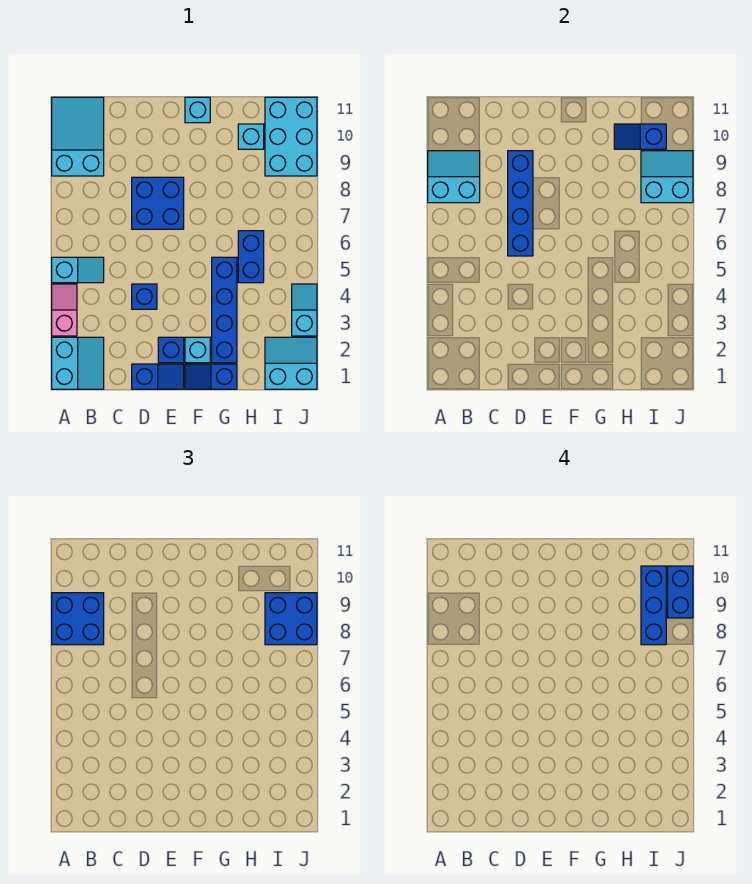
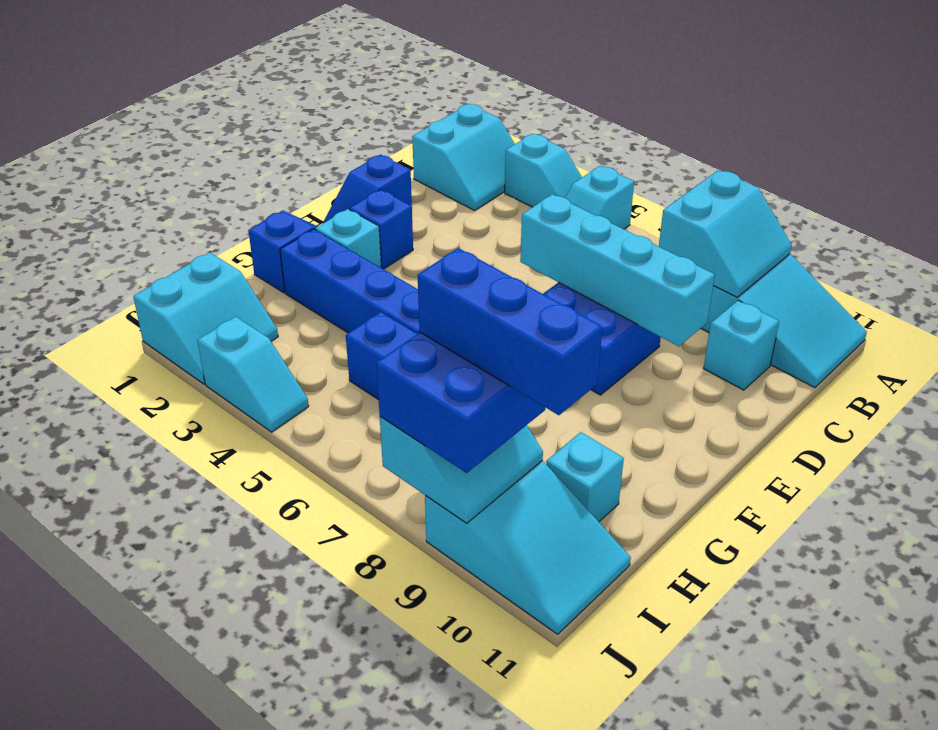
cyan 2x2 slope [52,337,104,389] -> cyan 2x2 slope turned to [412,104,515,210]
pink 1x2 slope [52,284,77,336] -> cyan 1x2 slope [505,134,582,207]
blue 2x2 brick [52,593,104,645] -> none
blue 1x1 brick [132,284,157,309] -> none
blue 1x4 brick [508,151,533,256] -> cyan 1x4 brick [520,194,715,346]
cyan 1x1 brick [185,97,210,123] -> cyan 1x1 brick moved to [704,300,779,390]
blue 1x2 slope [614,124,666,149] -> none
cyan 2x3 brick [265,97,317,176] -> cyan 2x3 slope [425,461,631,634]
blue 1x2 brick [668,566,693,618] -> none

